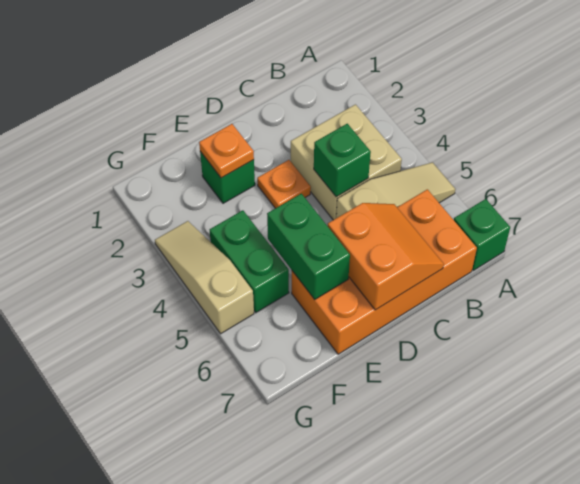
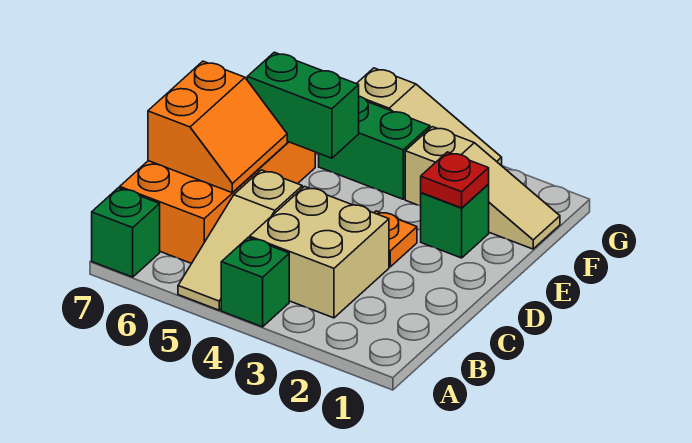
green 1x1 brick [314,124,371,197] -> green 1x1 brick moved to [221,238,289,327]
orange 2x2 slope [328,203,444,310] -> orange 2x2 slope turned to [148,61,287,193]
orange 1x1 plate [199,124,254,178] -> red 1x1 plate [421,152,489,208]
none -> tan 1x3 slope [405,127,560,249]

